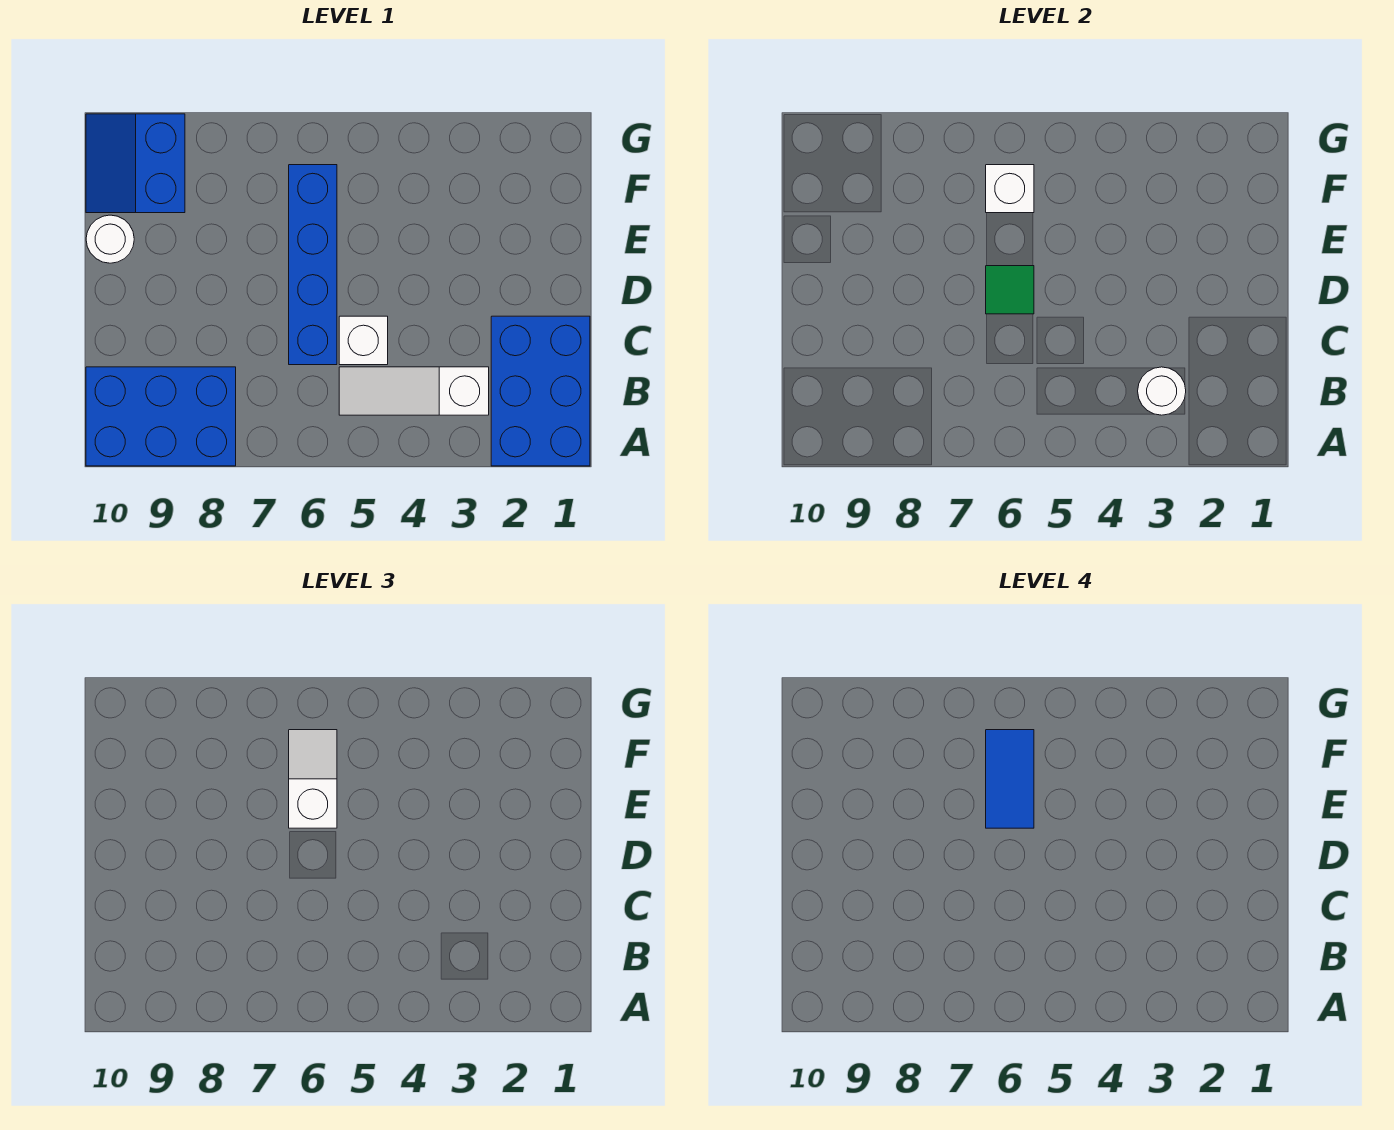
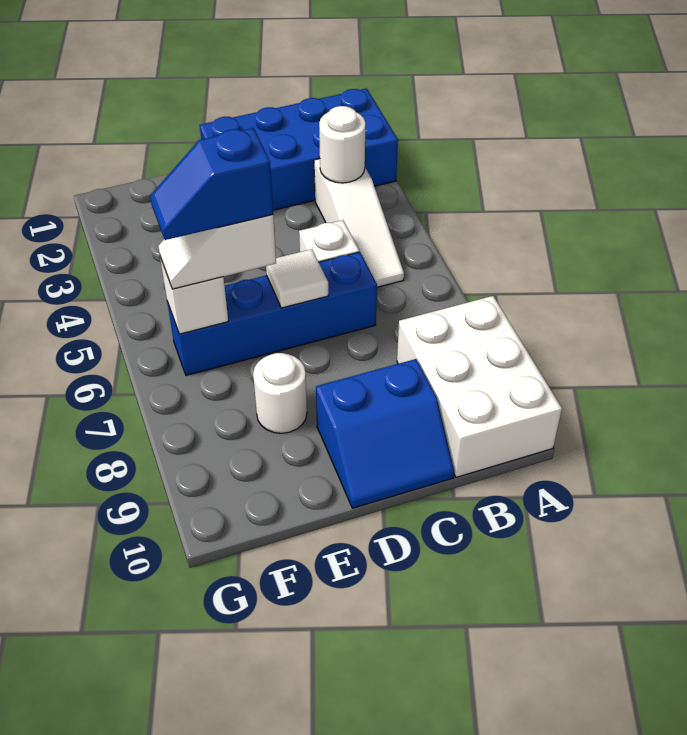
blue 2x3 brick [491,316,590,466] -> blue 2x4 brick [200,88,398,210]
blue 2x3 brick [86,367,236,466] -> white 2x3 brick [397,296,562,477]
green 1x1 tile [986,266,1034,314] -> white 1x1 tile [266,249,328,308]
blue 1x2 tile [986,730,1034,828] -> blue 1x2 slope [150,128,273,240]
white 1x1 round brick [86,215,134,263] -> white 1x1 round brick moved to [253,353,307,433]
blue 2x2 slope [86,114,185,213] -> blue 2x2 slope moved to [316,359,454,508]

